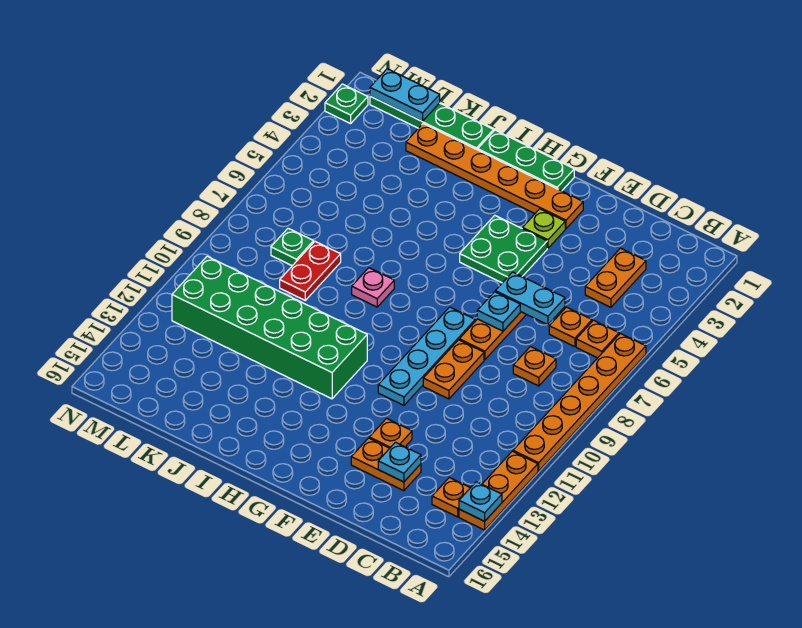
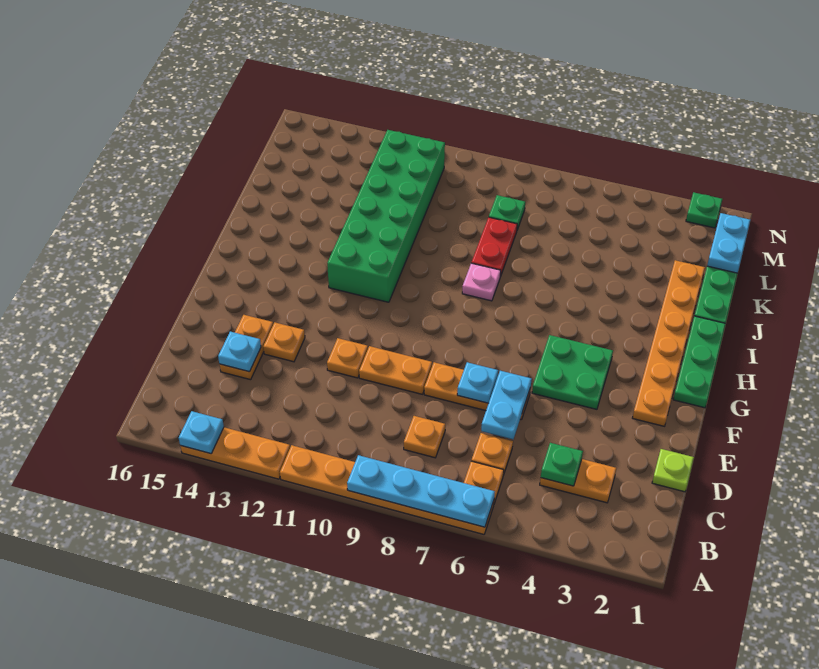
orange 1x1 plate [432,477,470,517] -> orange 1x1 plate moved to [327,338,368,378]
none -> green 1x1 plate [541,443,583,486]
lime 1x1 plate [522,209,565,248] -> lime 1x1 plate moved to [652,449,694,492]
cyan 1x4 plate [378,307,475,405] -> cyan 1x4 plate moved to [347,455,495,527]
red 1x2 plate [280,242,341,300] -> red 1x2 plate turned to [471,217,517,277]

